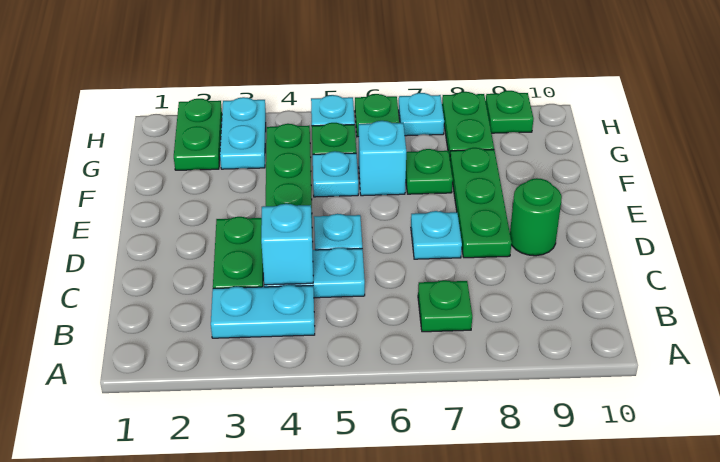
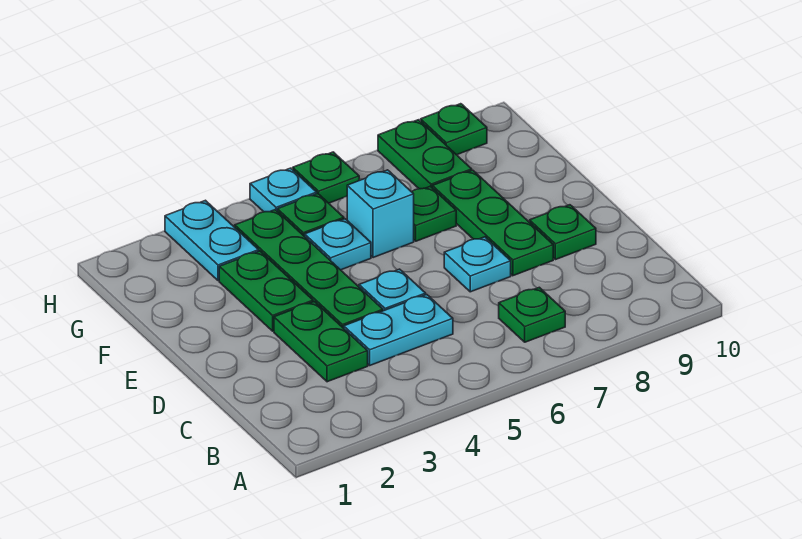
cyan 1x2 plate [211,285,315,338] -> none
cyan 1x1 brick [261,204,313,285] -> none
green 1x1 round brick [510,178,562,256] -> green 1x1 plate [530,205,596,260]
green 1x2 plate [174,99,222,170] -> green 1x2 plate moved to [219,251,313,331]
cyan 1x1 plate [399,93,444,136] -> none

